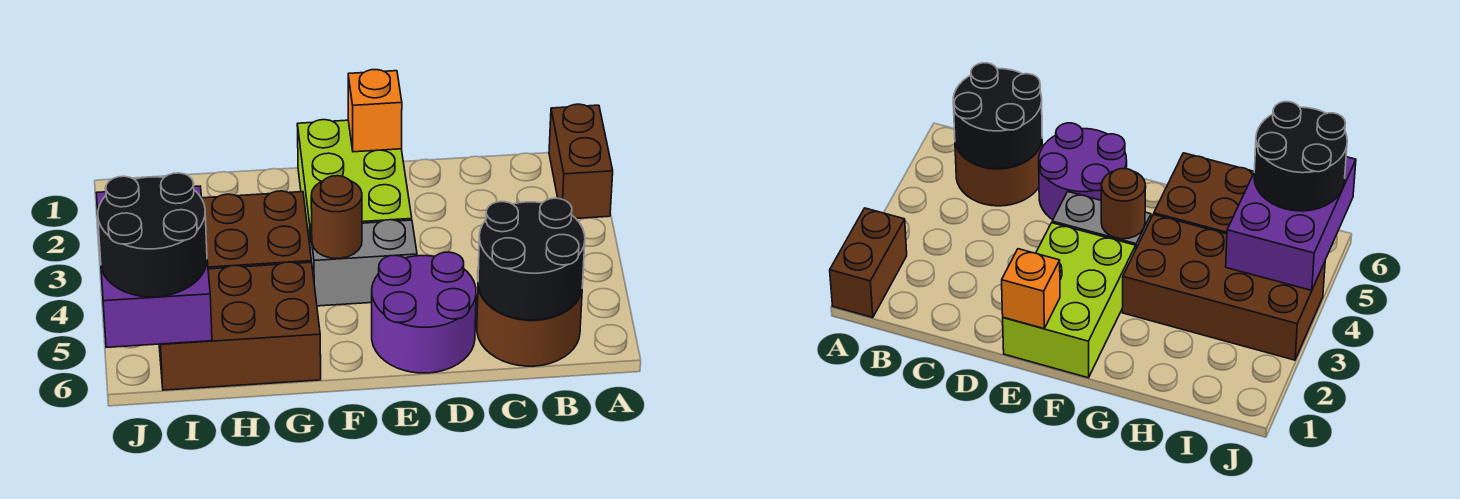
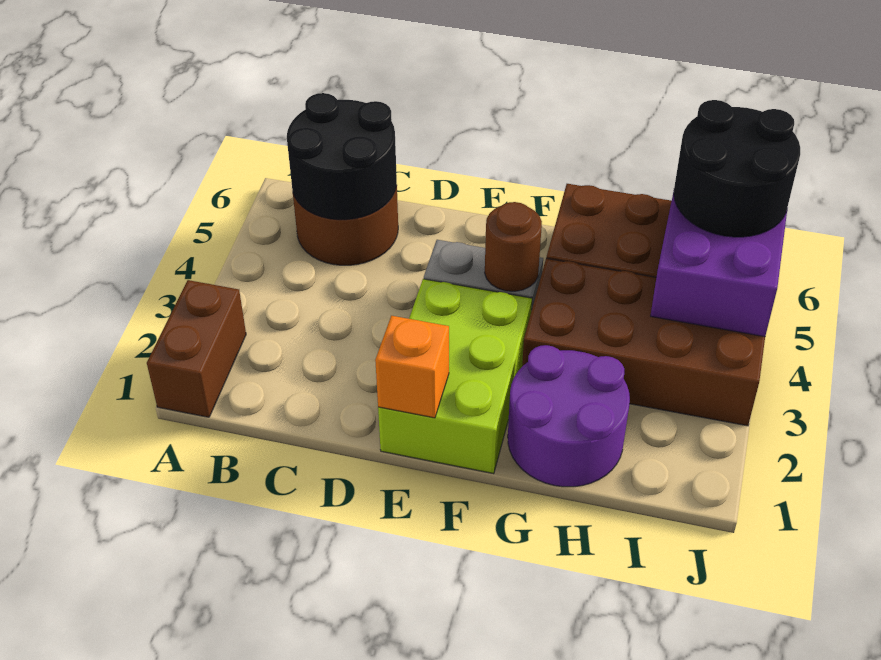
purple 2x2 round brick [372,252,476,373] -> purple 2x2 round brick moved to [508,345,630,487]

